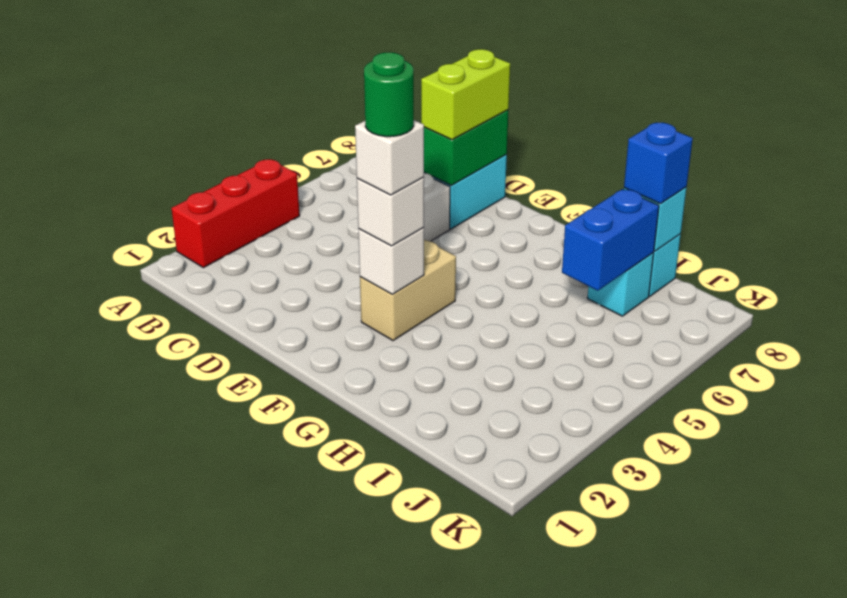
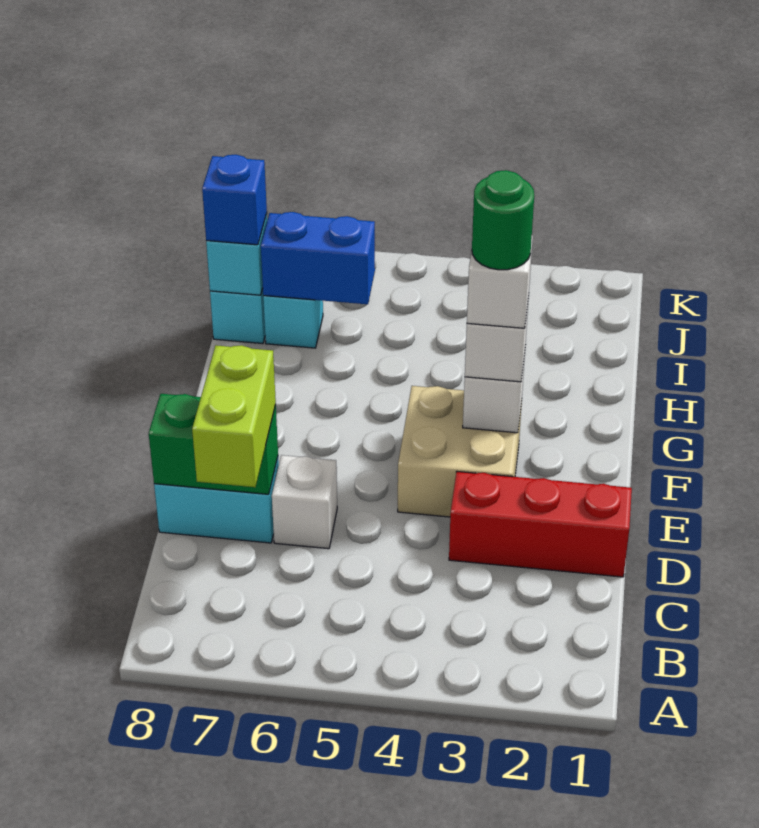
red 1x3 brick [171,159,300,268] -> red 1x3 brick moved to [449,471,632,577]
lime 1x2 brick [421,49,510,140] -> lime 1x2 brick turned to [192,345,276,487]
tan 1x2 brick [360,240,456,341] -> tan 2x2 brick [398,386,522,517]

